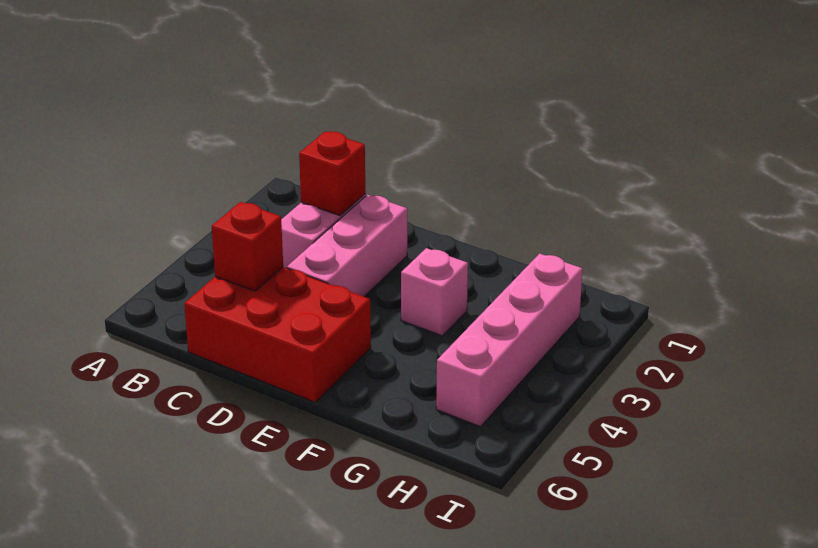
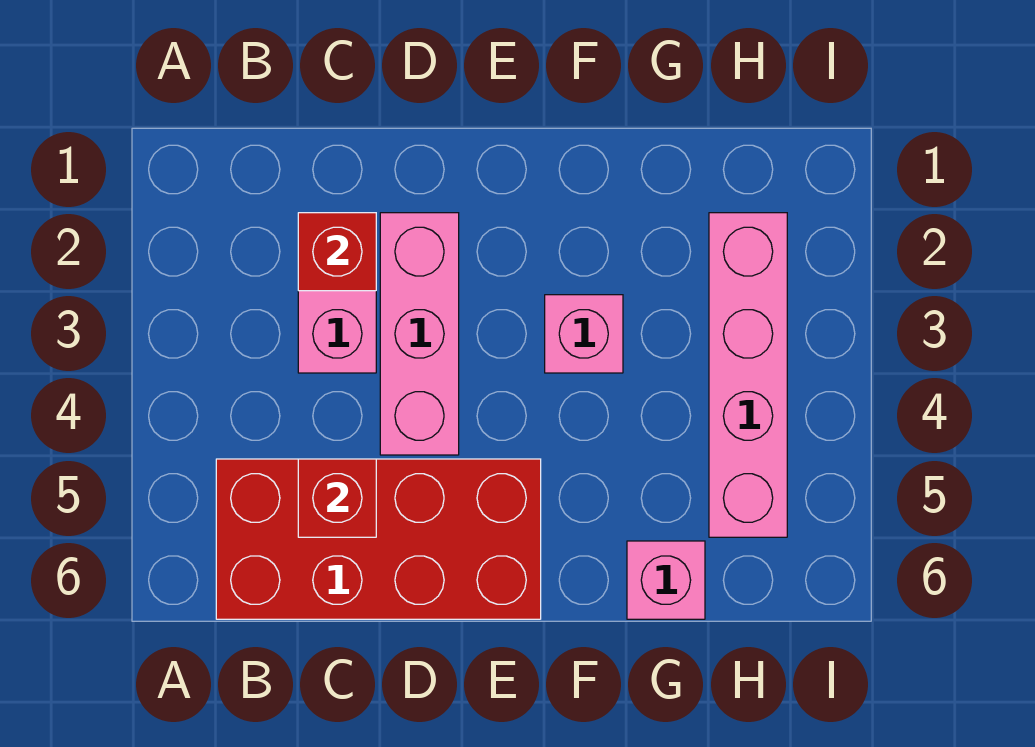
red 2x3 brick [184,267,371,402] -> red 2x4 brick [216,459,541,619]
none -> pink 1x1 brick [627,541,705,619]

